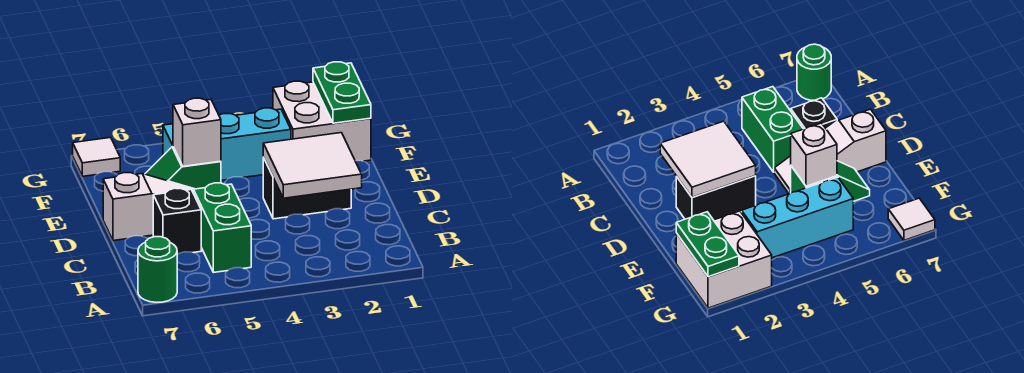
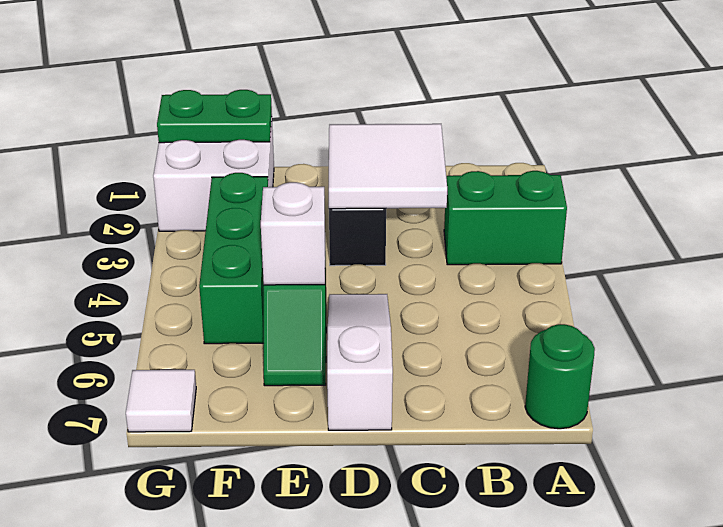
green 1x2 brick [193,183,251,273] -> green 1x2 brick moved to [444,171,567,265]
black 1x1 brick [153,188,201,255] -> none
cyan 1x3 brick [163,108,291,180] -> green 1x3 brick [199,173,268,344]

